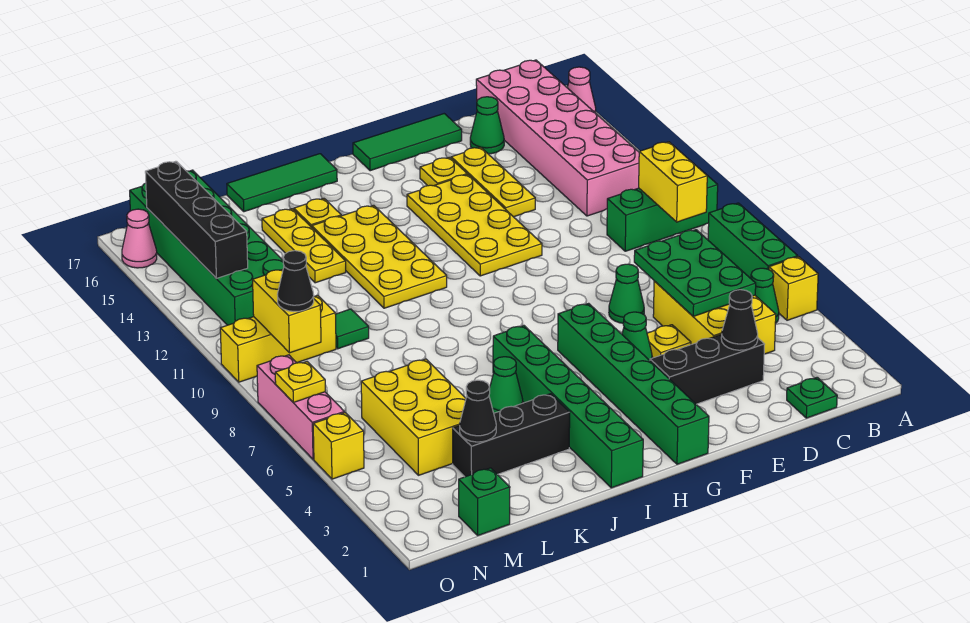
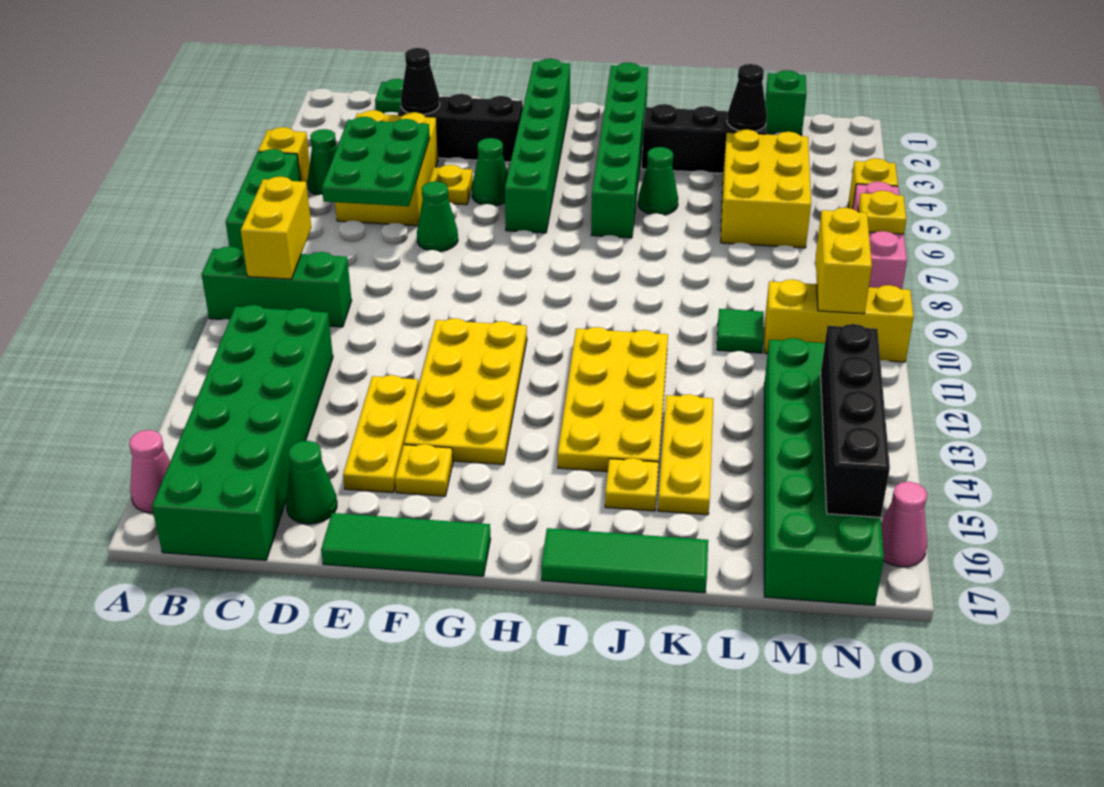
pink 2x6 brick [476,60,639,216] -> green 2x6 brick [152,305,333,560]
black 1x1 cone [277,251,314,312] -> none

